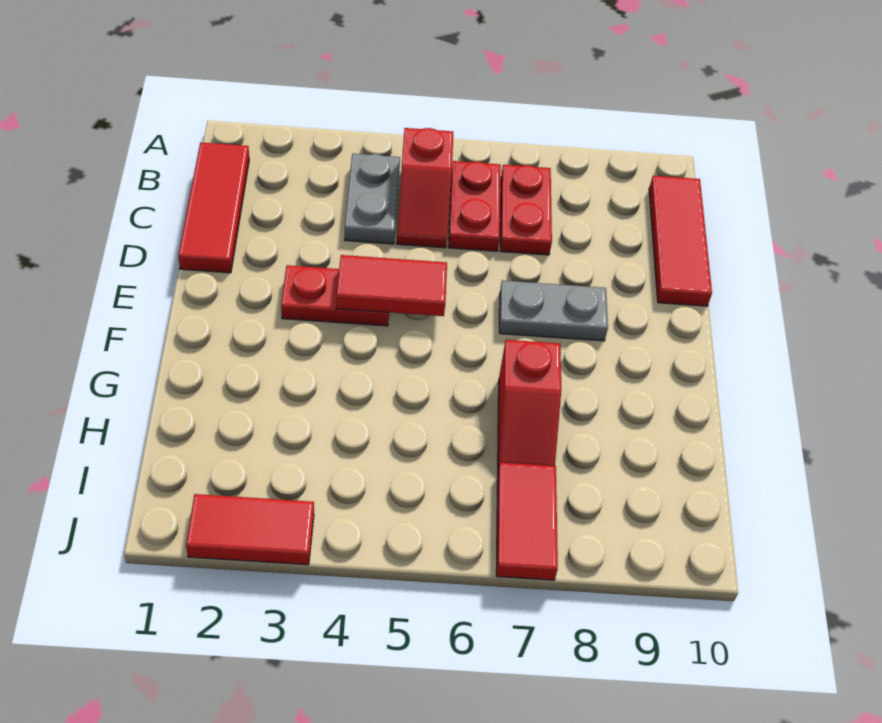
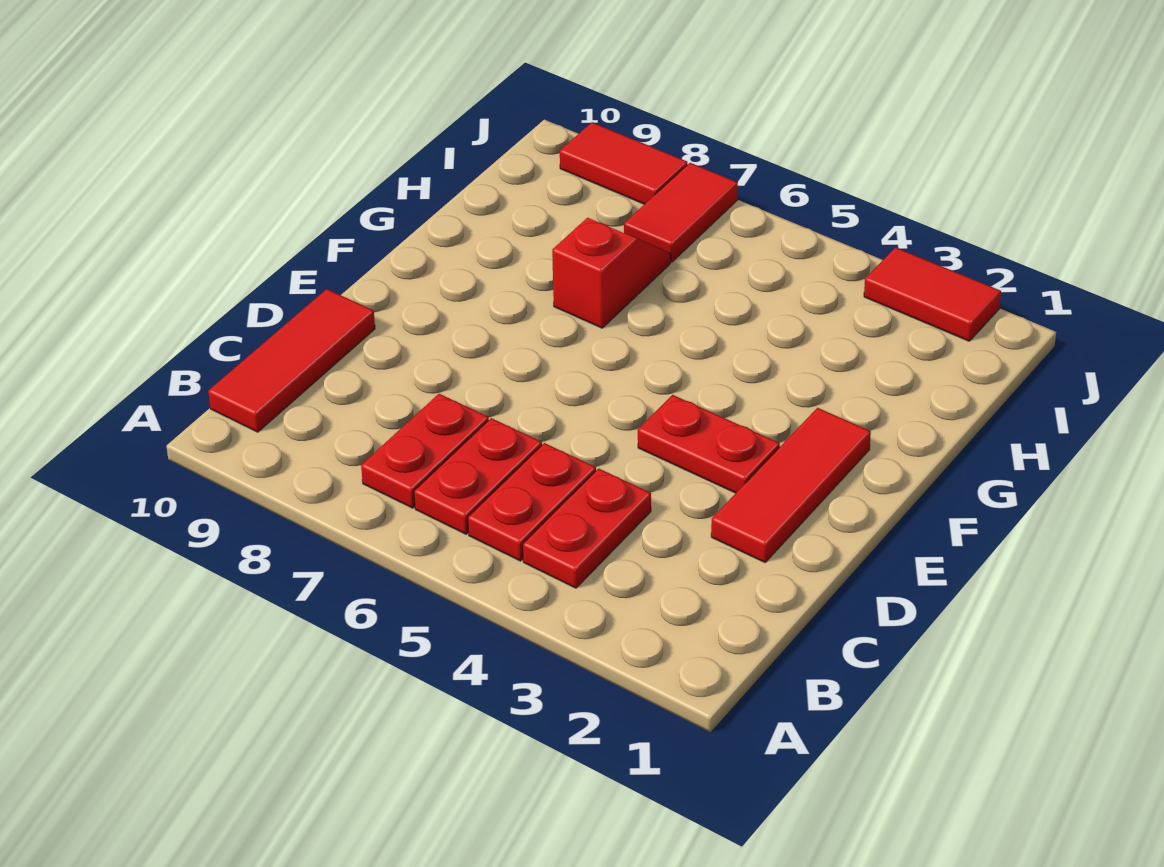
red 1x3 tile [178,142,249,273] -> red 1x3 tile moved to [711,408,871,562]
grey 1x2 plate [345,154,400,244] -> red 1x2 plate [523,468,651,588]
red 1x2 slope [397,128,453,248] -> red 1x2 plate [468,443,596,561]
red 1x2 tile [336,255,447,316] -> red 1x2 tile moved to [560,122,687,204]
grey 1x2 plate [499,280,608,341] -> none

